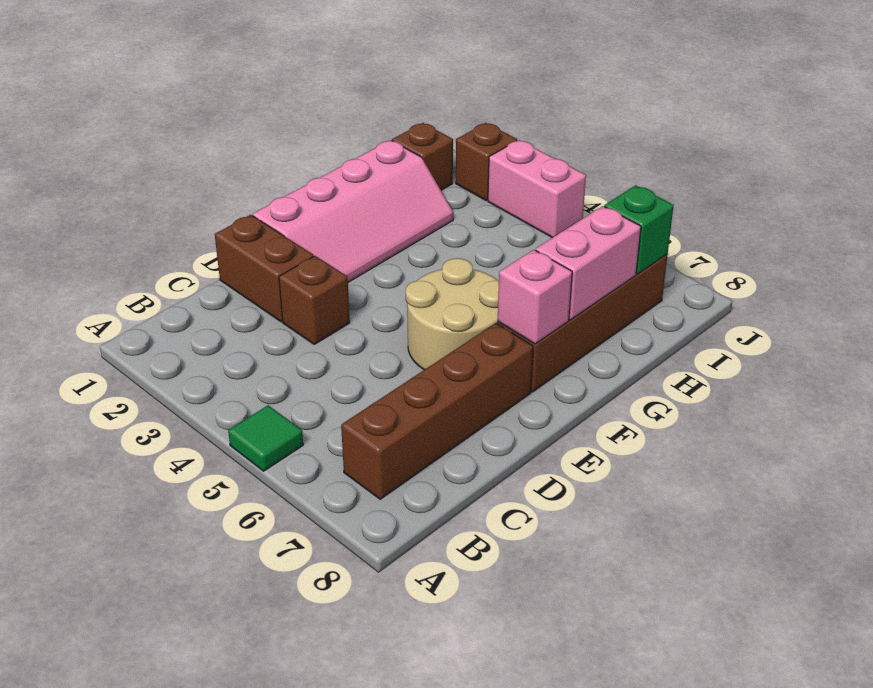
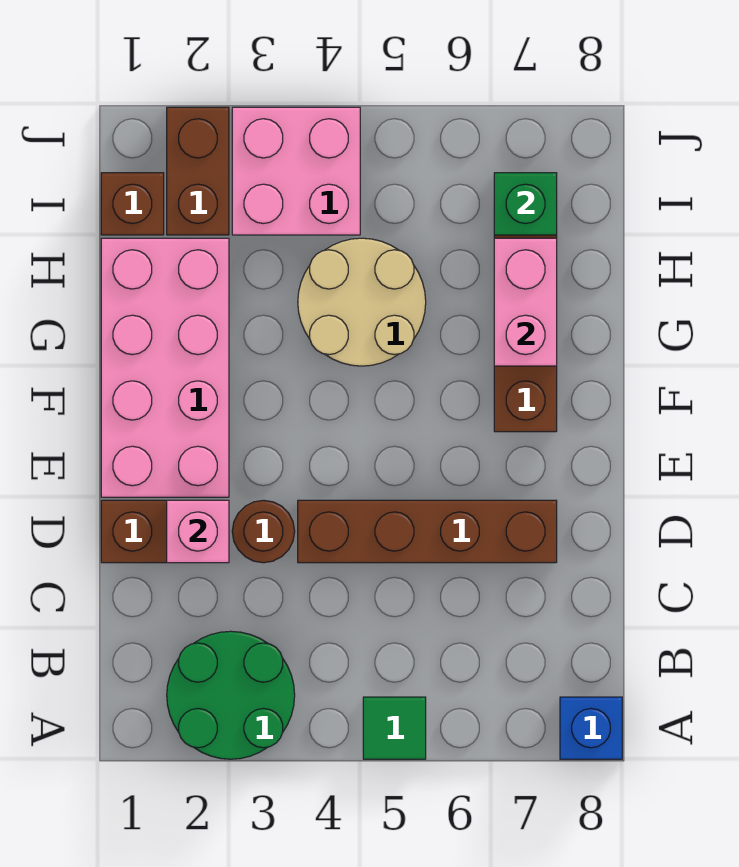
none -> green 2x2 round brick [167,631,295,759]
none -> blue 1x1 brick [560,697,622,759]
brown 1x4 brick [341,323,533,499] -> brown 1x4 brick turned to [298,500,557,563]
brown 1x1 brick [279,256,350,344] -> brown 1x1 round brick [232,500,295,563]
pink 2x4 slope [253,140,453,282] -> pink 2x4 brick [101,238,229,497]
tan 2x2 round brick [406,258,499,370] -> tan 2x2 round brick moved to [298,238,426,366]
pink 1x1 brick [498,250,572,344] -> pink 1x1 brick moved to [167,500,229,563]
brown 1x1 brick [456,123,517,201] -> brown 1x2 brick [167,107,229,235]
pink 1x2 brick [488,140,586,238] -> pink 2x2 brick [232,107,360,235]

